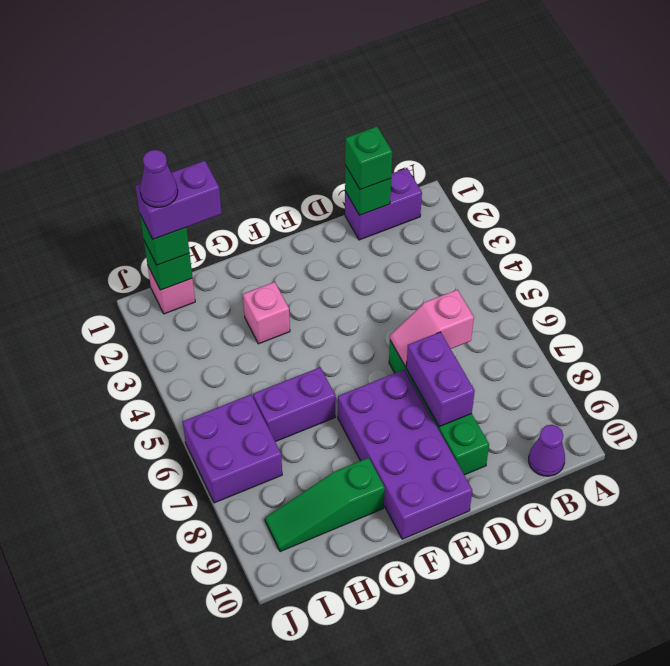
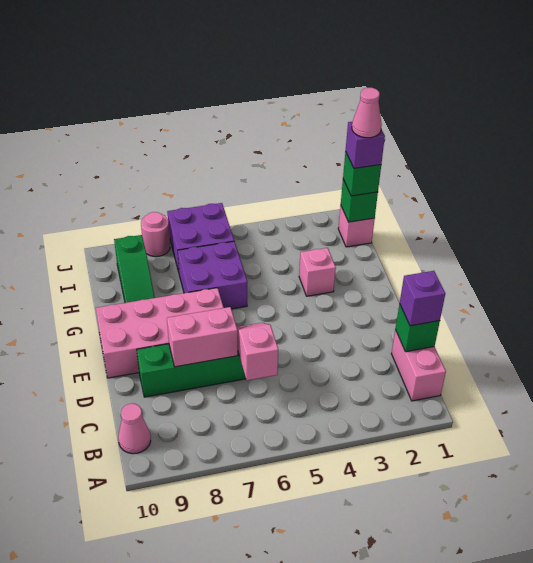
purple 1x2 brick [345,168,422,240] -> pink 1x2 brick [391,330,446,401]
purple 1x1 cone [529,425,565,476] -> pink 1x1 cone [118,404,151,454]
green 1x1 brick [345,127,392,190] -> purple 1x1 brick [400,271,445,326]
purple 1x2 brick [406,332,475,427] -> pink 1x2 brick [167,307,238,367]
purple 2x4 brick [338,370,472,539] -> pink 2x4 brick [96,288,224,378]
purple 1x2 brick [253,367,335,442] -> purple 2x2 brick [178,241,247,309]
green 1x3 slope [265,458,385,552] -> green 1x3 slope turned to [114,235,155,303]
purple 1x2 brick [135,161,222,239] -> purple 1x1 brick [346,122,385,168]
purple 1x1 cone [140,150,178,207] -> pink 1x1 cone [352,88,382,138]
none -> pink 1x1 round brick [141,212,170,257]

